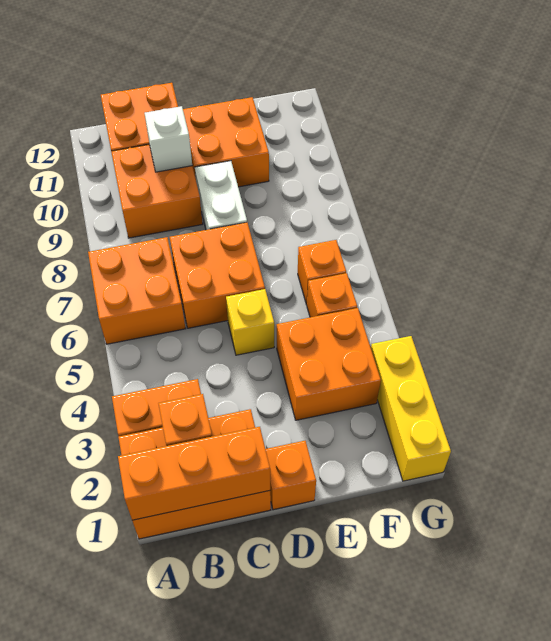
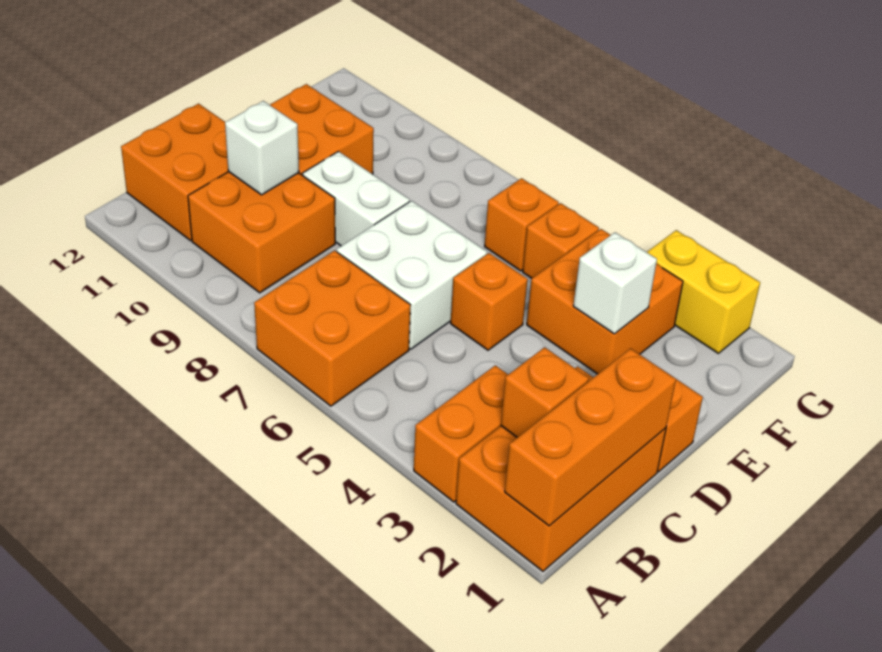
orange 2x2 brick [170,222,265,328] -> white 2x2 brick [336,201,487,349]
yellow 1x1 brick [226,289,274,355] -> orange 1x1 brick [451,253,528,350]
none -> white 1x1 brick [573,232,657,334]
yellow 1x3 brick [371,336,451,481] -> yellow 1x2 brick [647,230,760,354]

